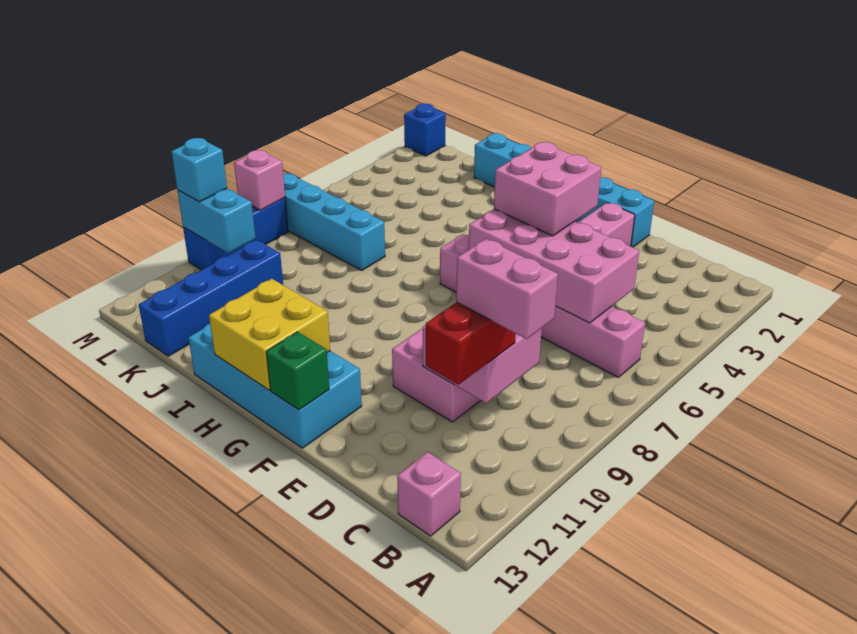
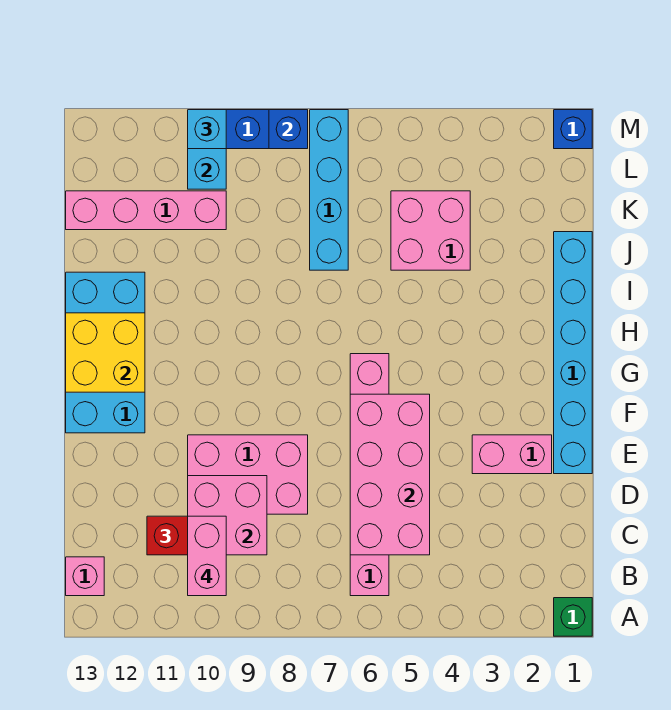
pink 2x2 brick [494,142,601,236] -> pink 2x2 brick moved to [391,191,470,270]
green 1x1 brick [266,332,329,410] -> green 1x1 brick moved to [554,598,592,636]
blue 1x4 brick [139,240,283,356] -> pink 1x4 brick [66,191,226,230]
pink 1x1 brick [234,150,285,210] -> blue 1x1 brick [269,110,308,149]

